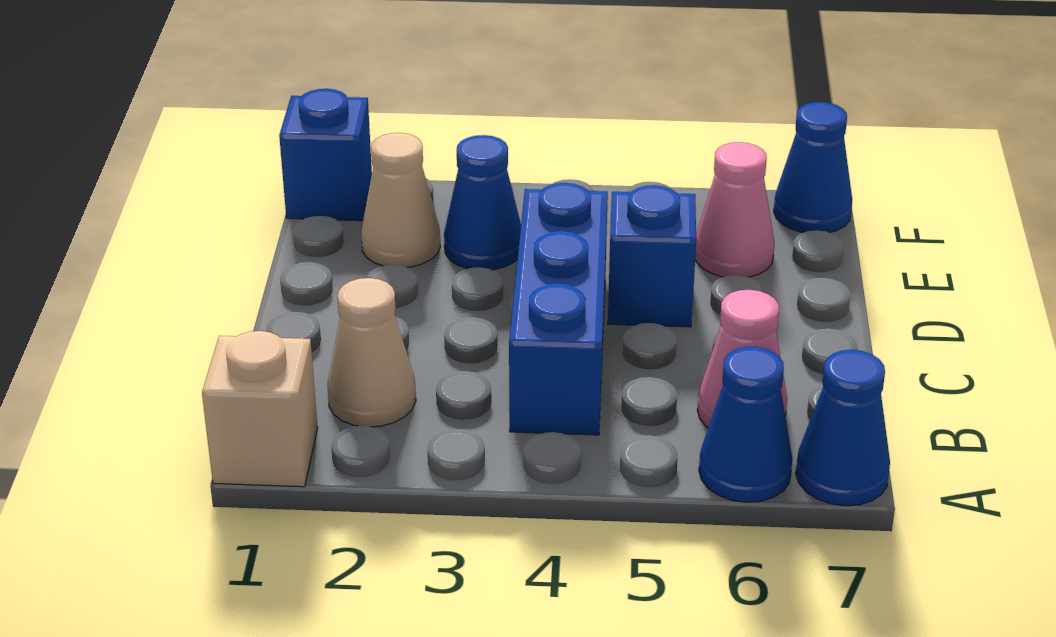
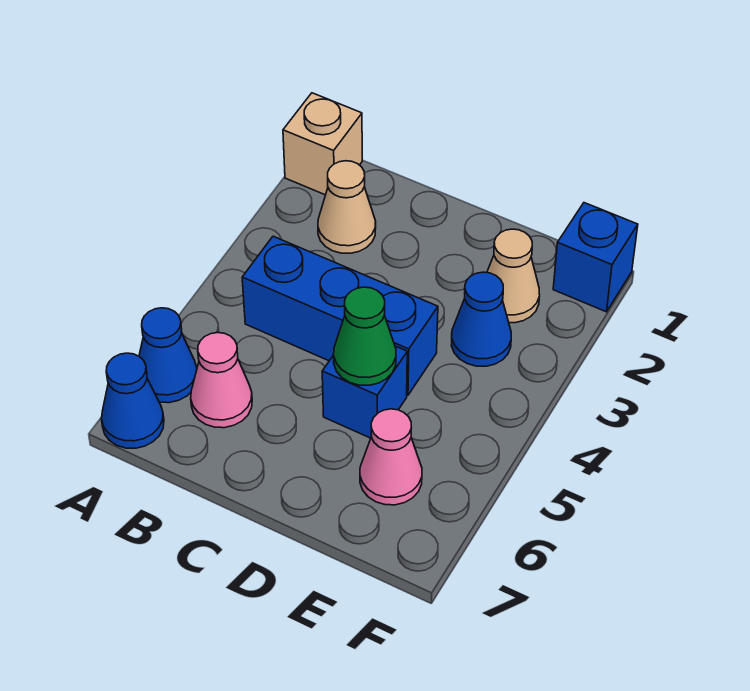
none -> green 1x1 cone [334,287,396,385]
blue 1x1 cone [774,102,852,233] -> none

